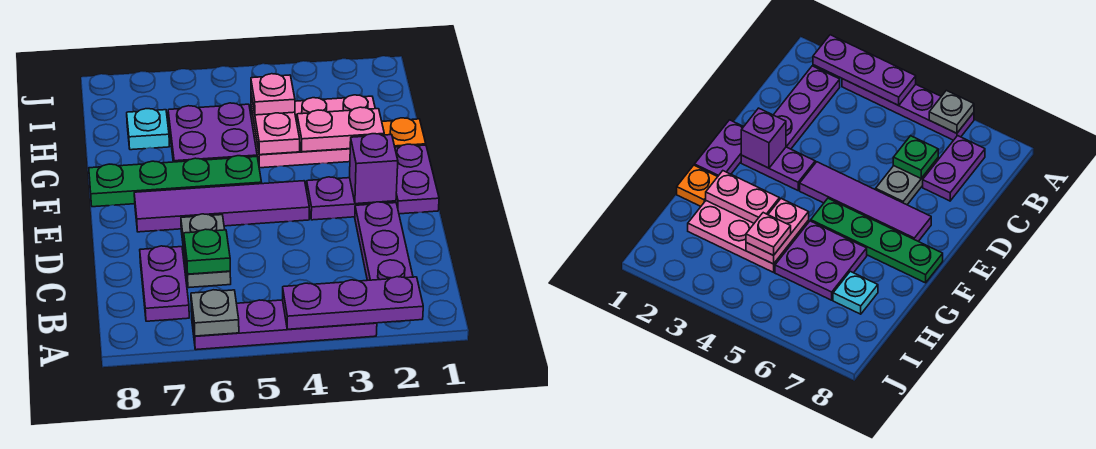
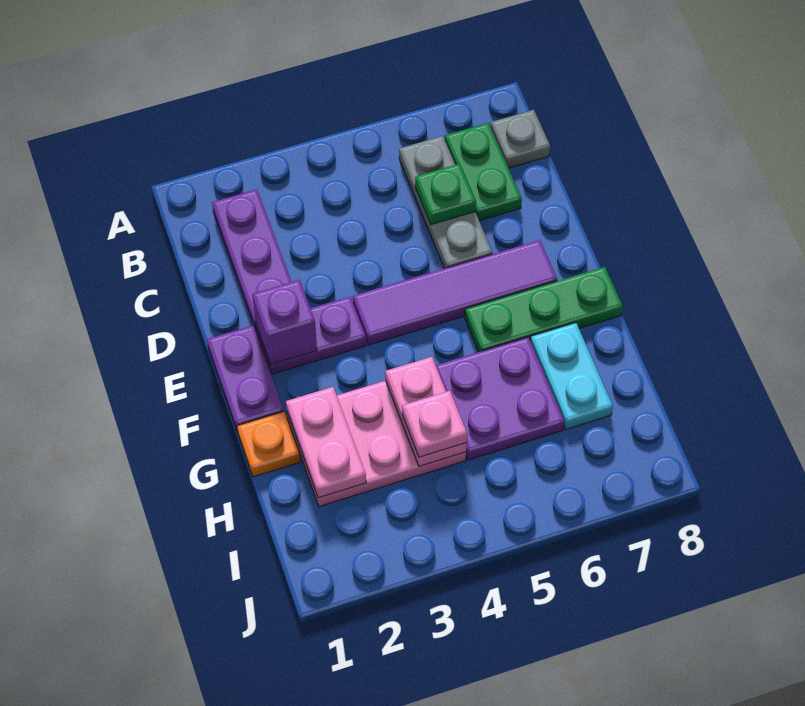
purple 1x3 plate [283,277,423,329] -> none
purple 1x4 plate [191,300,377,350] -> none
grey 1x1 plate [191,290,239,336] -> grey 1x1 plate moved to [491,110,550,168]
purple 1x2 plate [140,246,189,321] -> green 1x2 plate [445,123,522,221]
grey 1x2 plate [181,214,231,288] -> grey 1x3 plate [399,136,492,269]
green 1x4 plate [89,156,262,207] -> green 1x3 plate [465,267,623,352]
pink 1x2 plate [297,107,384,152] -> pink 1x2 plate turned to [286,387,366,498]
cyan 1x1 plate [127,109,170,150] -> cyan 1x2 plate [530,323,613,429]

